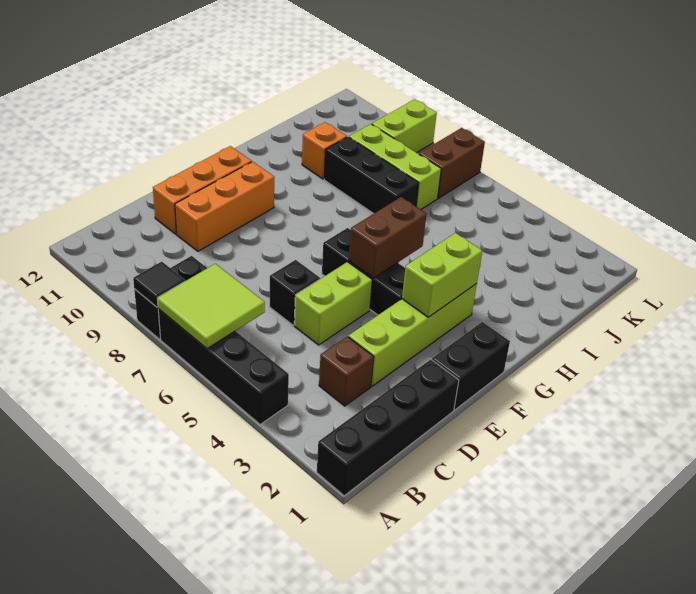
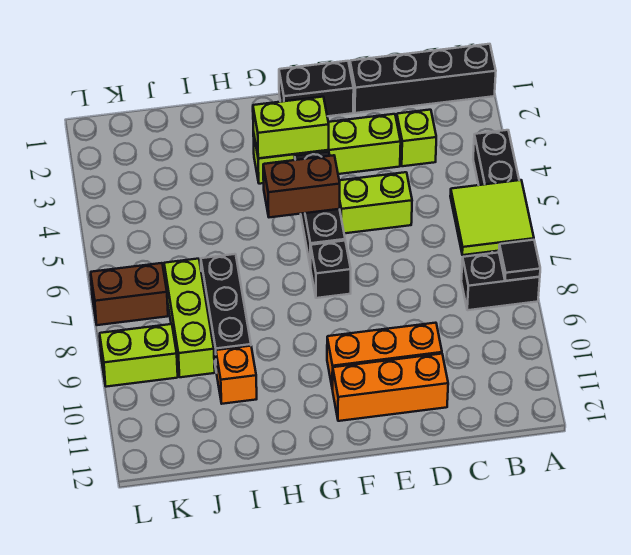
brown 1x1 brick [319,336,374,406] -> lime 1x1 brick [397,110,436,166]
black 1x1 brick [270,260,320,325] -> black 1x1 brick moved to [311,241,351,298]

